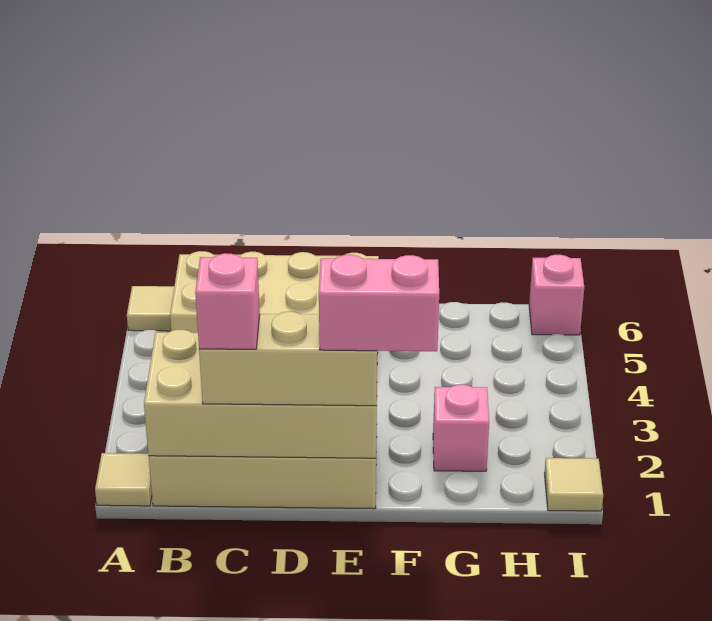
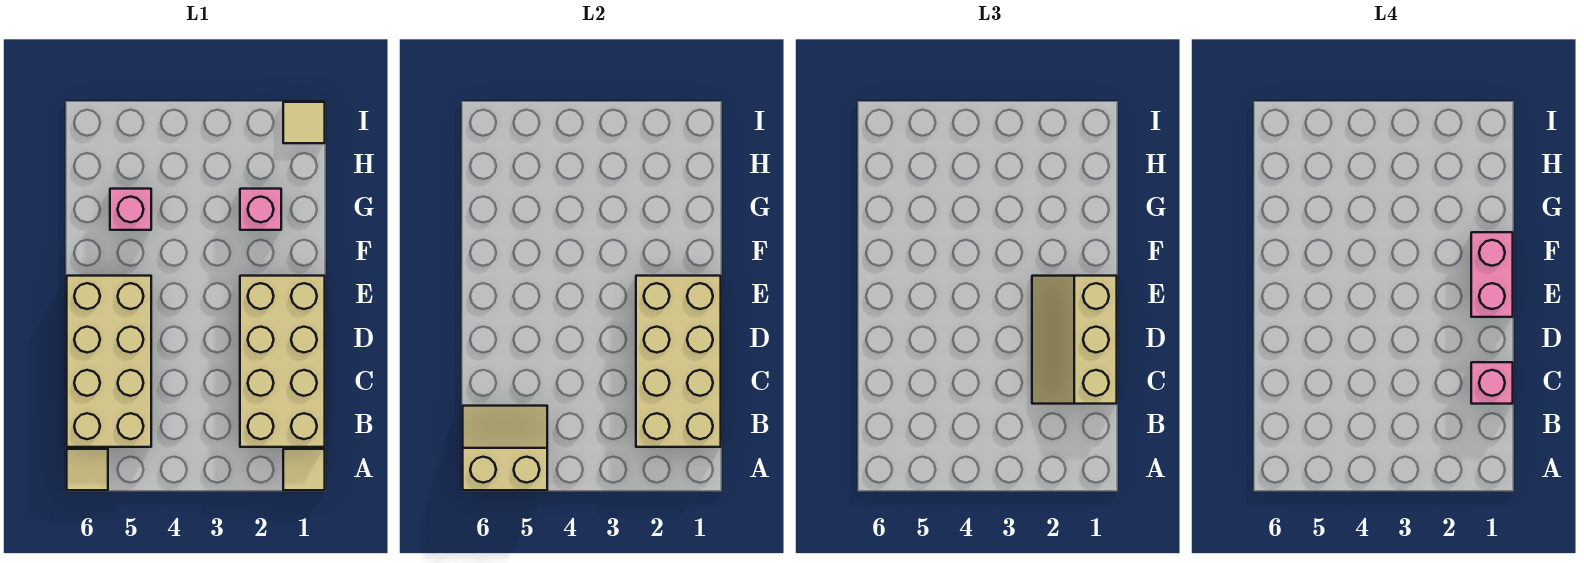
none -> tan 2x2 slope [463,406,547,490]
pink 1x1 brick [529,255,584,335] -> pink 1x1 brick moved to [110,189,151,230]

